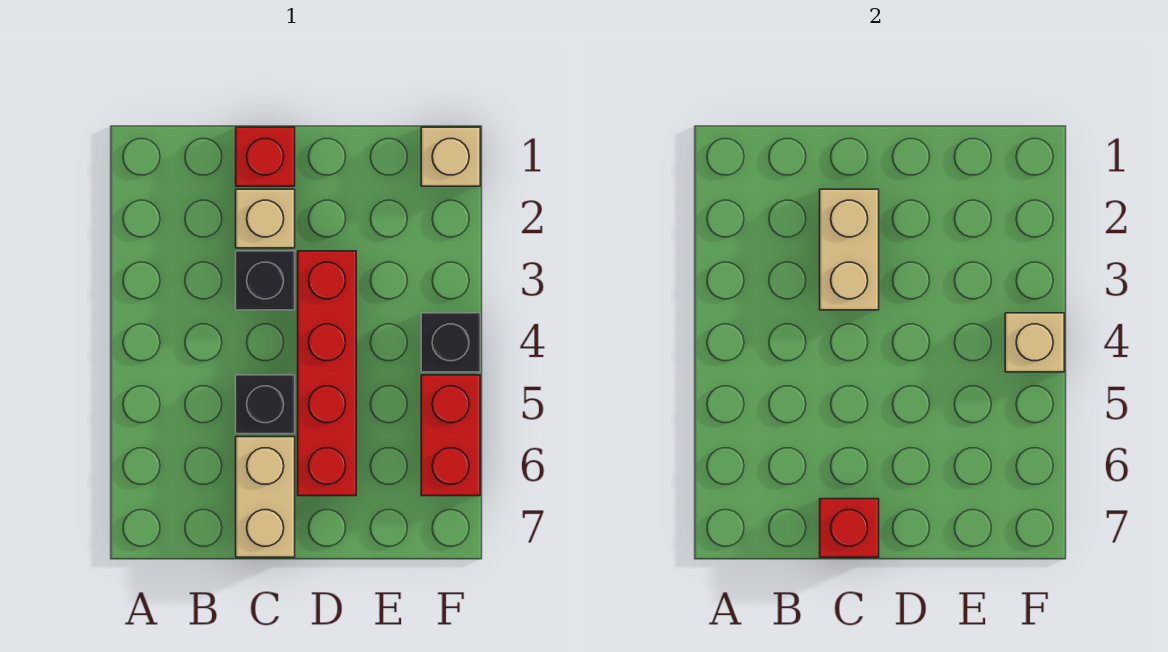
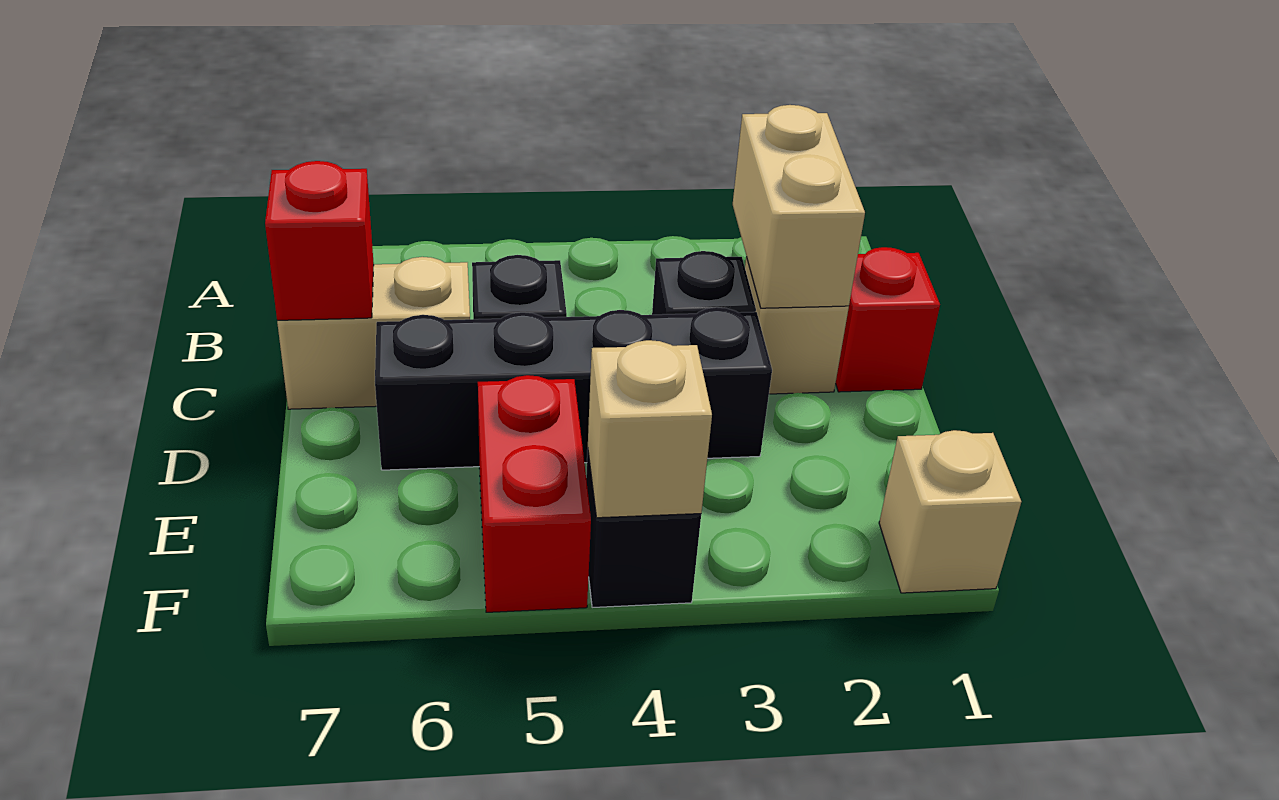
tan 1x2 brick [820,189,879,310] -> tan 1x2 brick turned to [733,105,865,308]
red 1x4 brick [298,251,356,496] -> black 1x4 brick [375,307,772,470]
red 1x2 brick [421,375,480,496] -> red 1x2 brick turned to [478,375,591,612]

